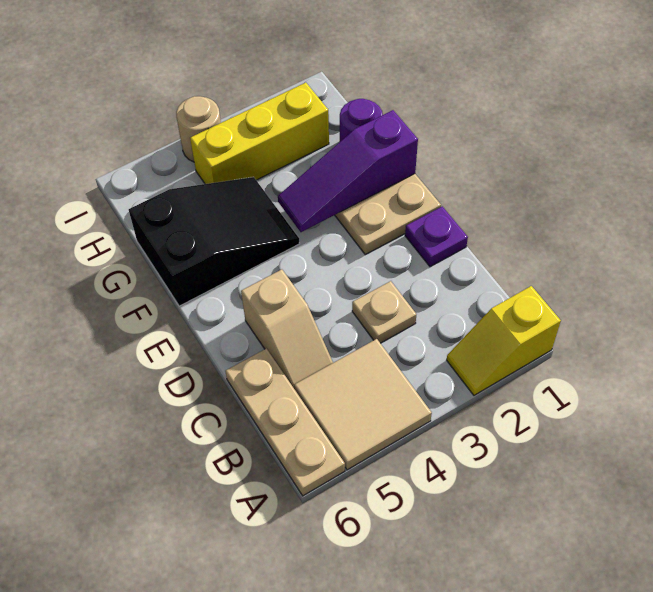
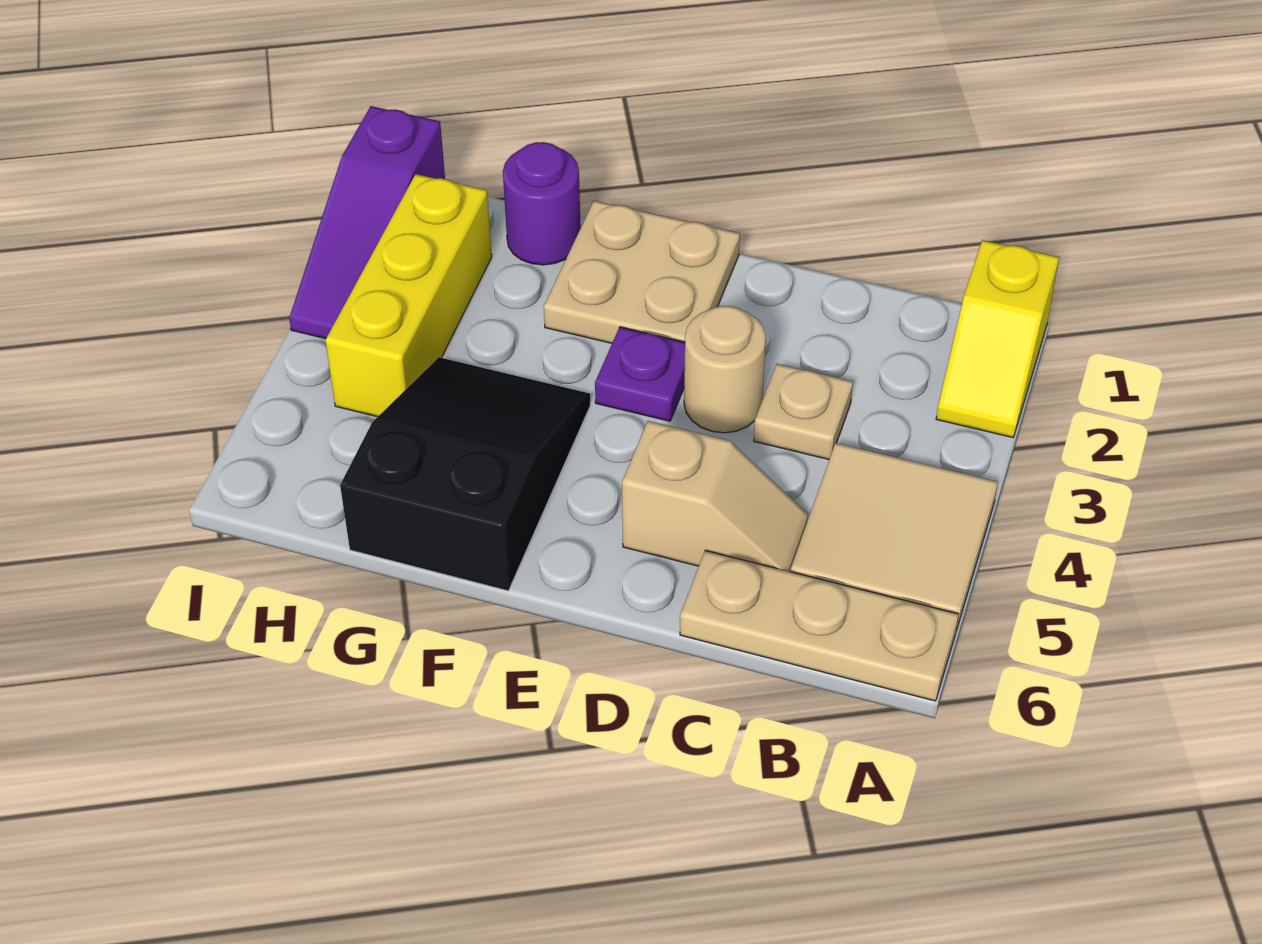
purple 1x1 plate [405,206,468,267] -> purple 1x1 plate moved to [595,327,685,421]
purple 1x3 slope [278,110,418,232] -> purple 1x3 slope moved to [289,106,445,339]
tan 1x1 round brick [176,96,221,162] -> tan 1x1 round brick moved to [684,306,766,433]

